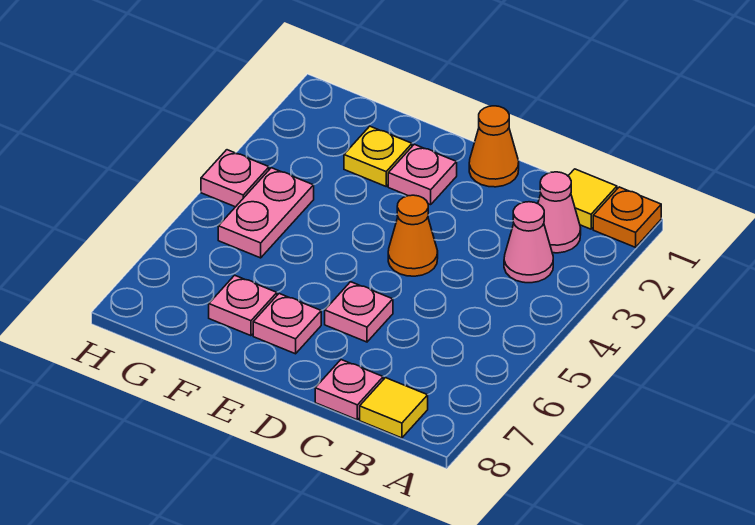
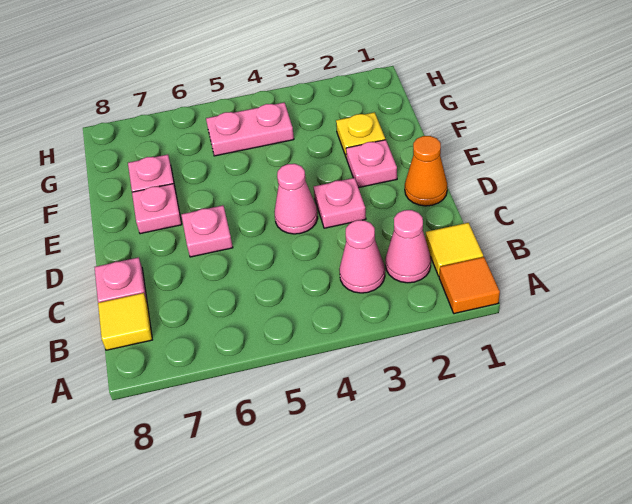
orange 1x1 plate [593,187,661,247] -> orange 1x1 tile [439,257,500,314]
orange 1x1 cone [388,195,438,276] -> pink 1x1 cone [274,164,318,234]
pink 1x1 plate [201,150,269,207] -> pink 1x1 plate moved to [314,178,366,228]

